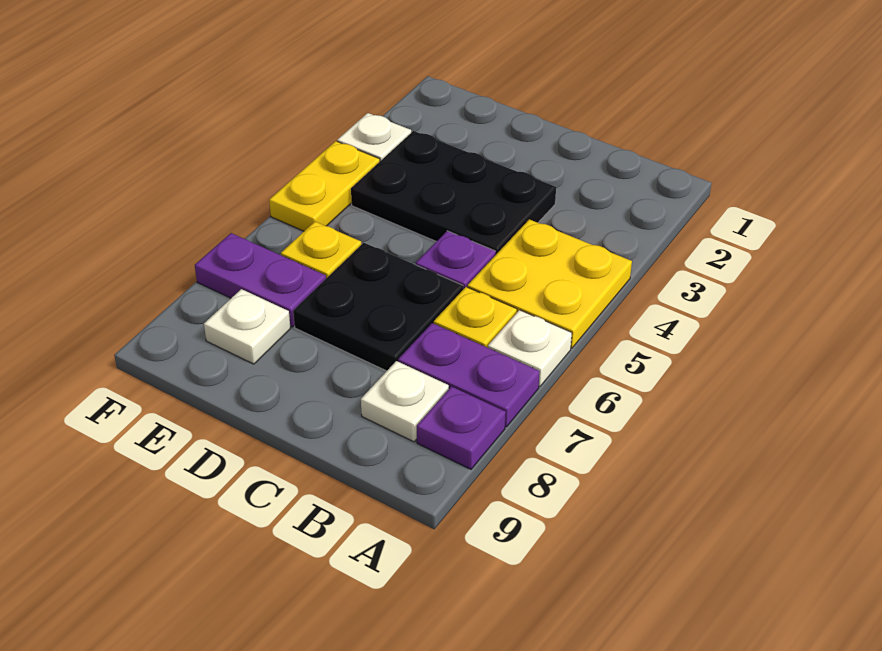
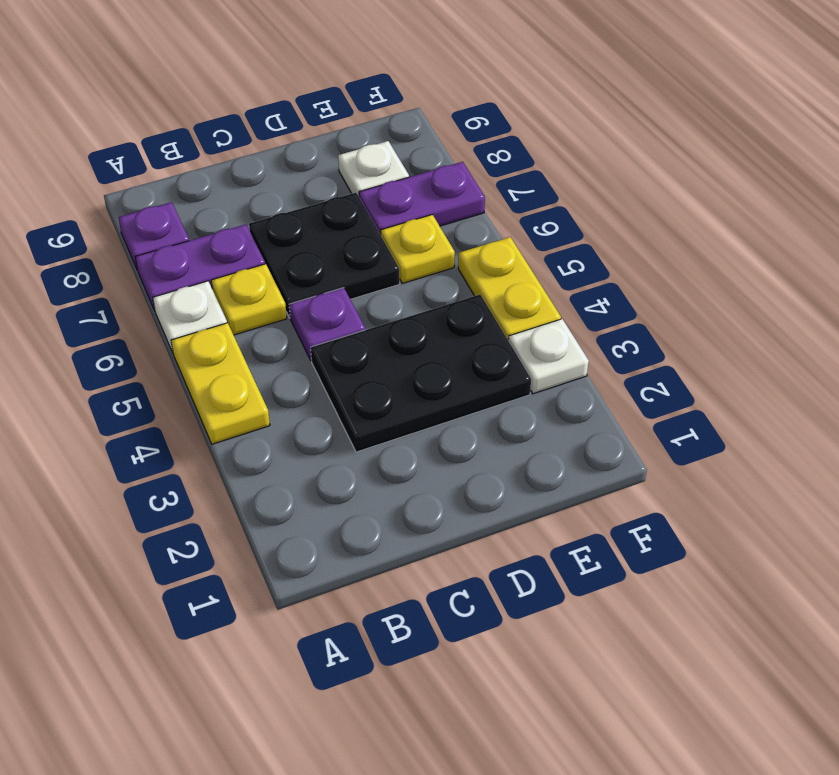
yellow 2x2 plate [468,219,632,348] -> yellow 1x2 plate [171,323,270,444]
white 1x1 plate [361,361,449,442] -> none

